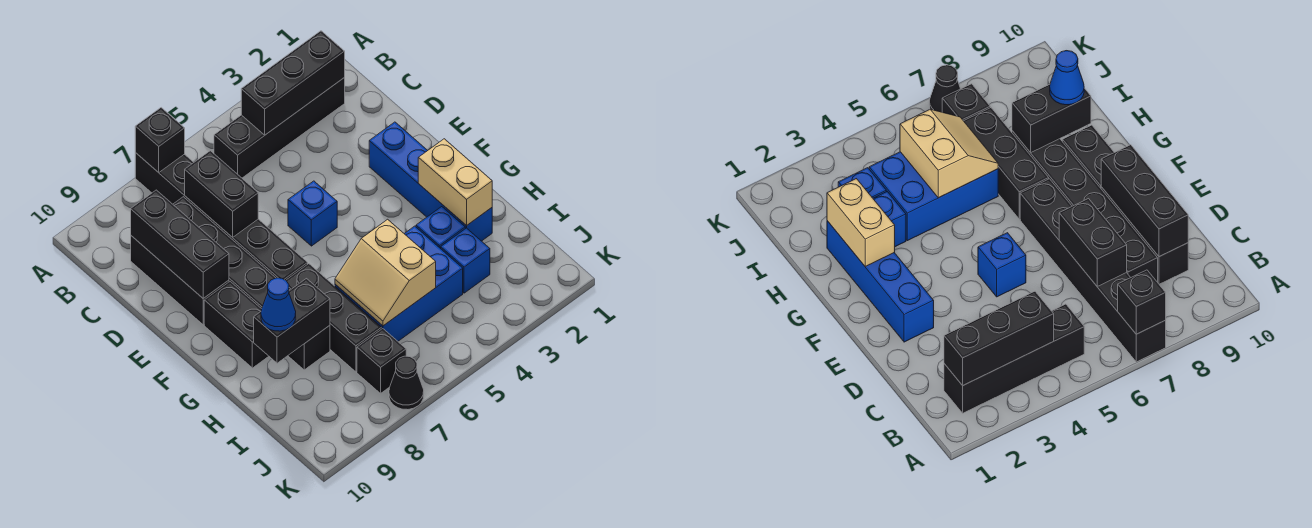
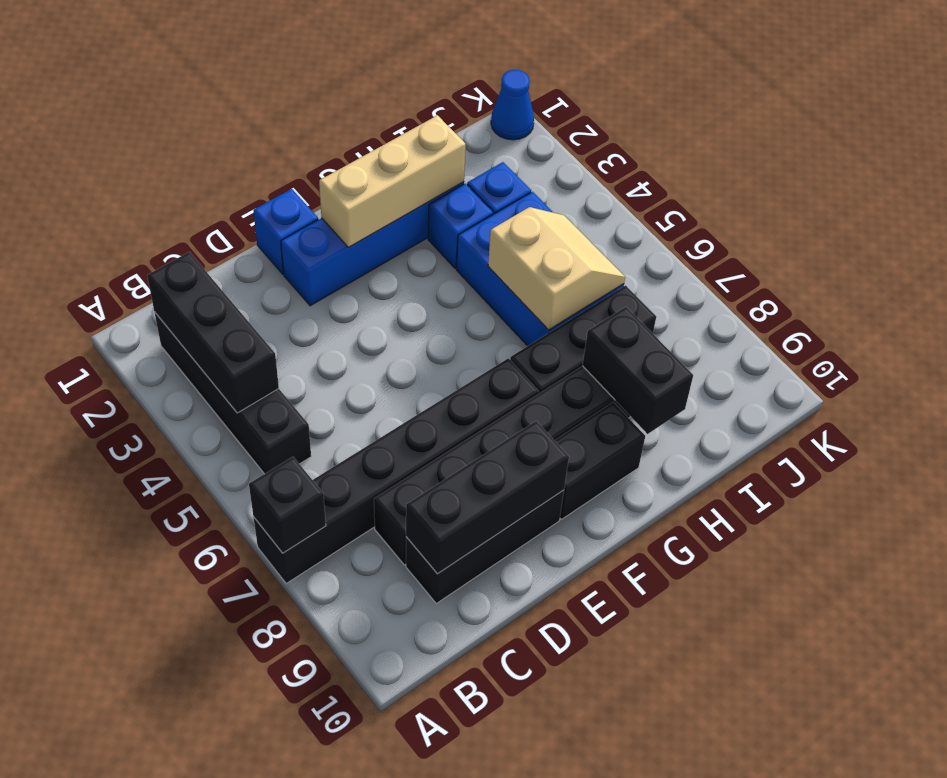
black 1x2 brick [185,151,258,237] -> none
blue 1x1 brick [288,181,337,246] -> blue 1x1 brick moved to [253,189,318,274]
tan 1x2 brick [418,139,492,226] -> tan 1x3 brick [319,115,466,247]
tan 2x2 slope [335,219,436,326] -> tan 2x2 slope turned to [488,207,625,330]
blue 1x1 cone [261,278,296,331] -> blue 1x1 cone moved to [491,70,534,140]
black 1x1 brick [357,329,406,393] -> none
black 1x1 cone [389,356,424,410] -> none

